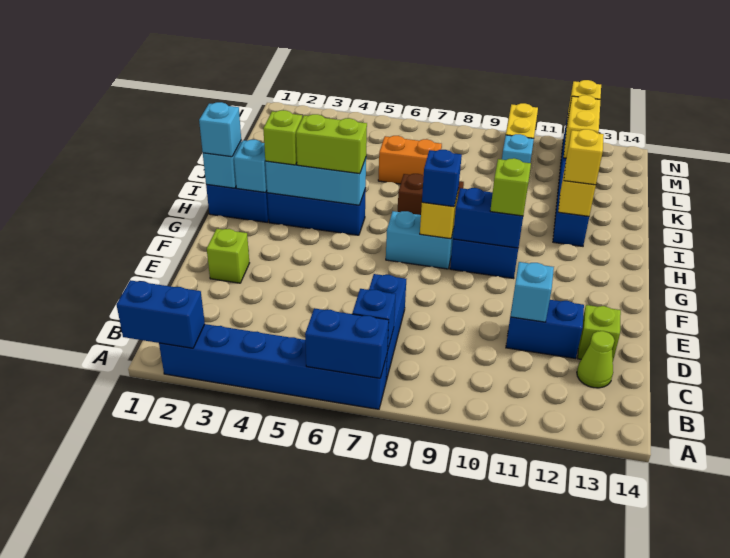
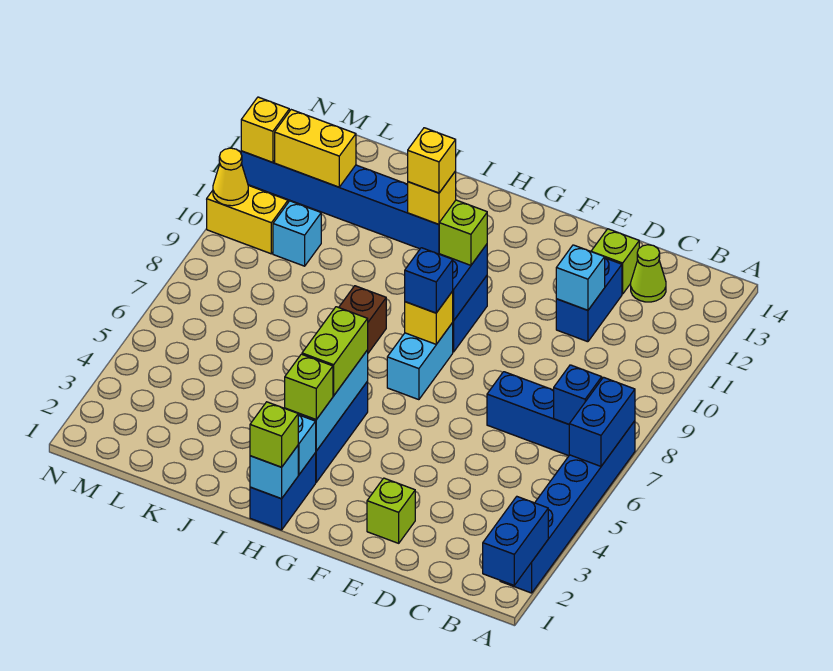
cyan 1x1 brick [199,102,241,157] -> lime 1x1 brick [250,402,298,467]
orange 1x2 brick [378,136,442,184] -> none
none -> yellow 1x1 cone [213,148,248,206]

